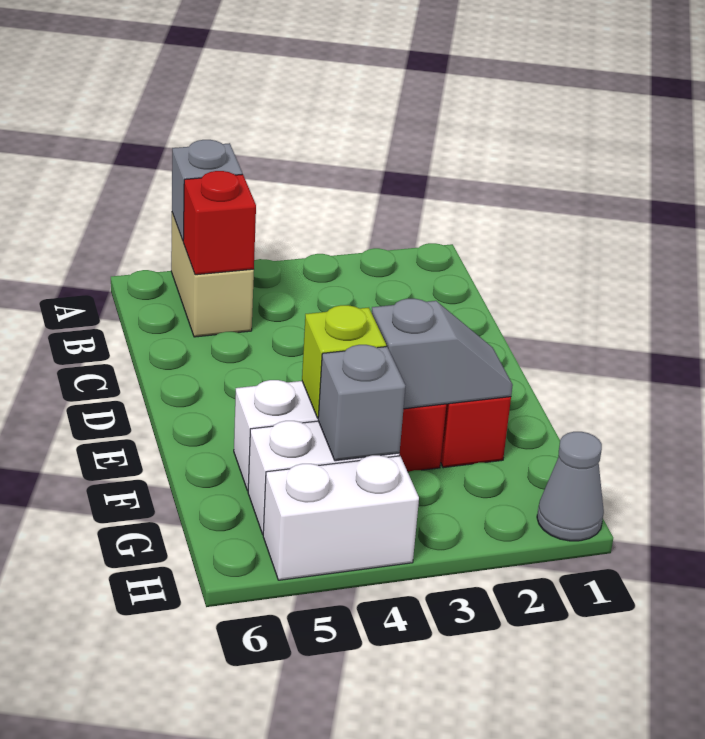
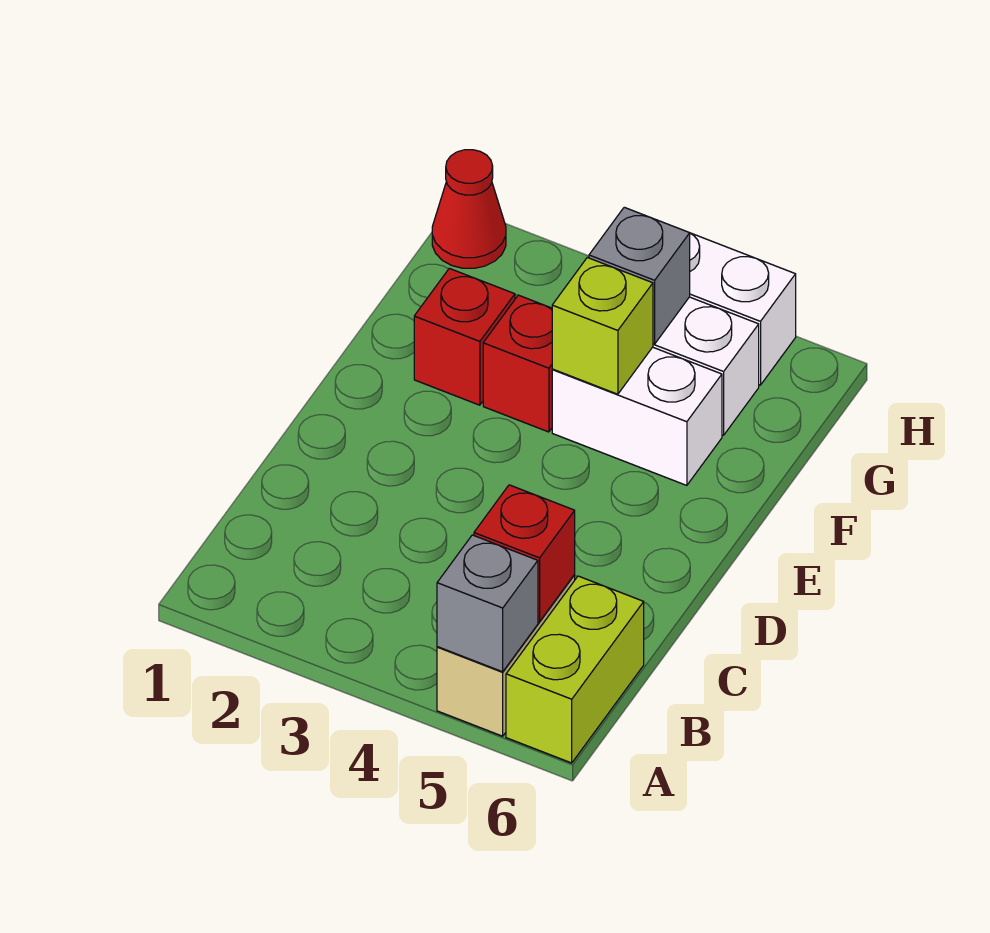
none -> lime 1x2 brick [506,576,644,763]
grey 1x2 slope [372,299,513,409] -> none
grey 1x1 cone [537,432,604,541] -> red 1x1 cone [432,150,506,268]

